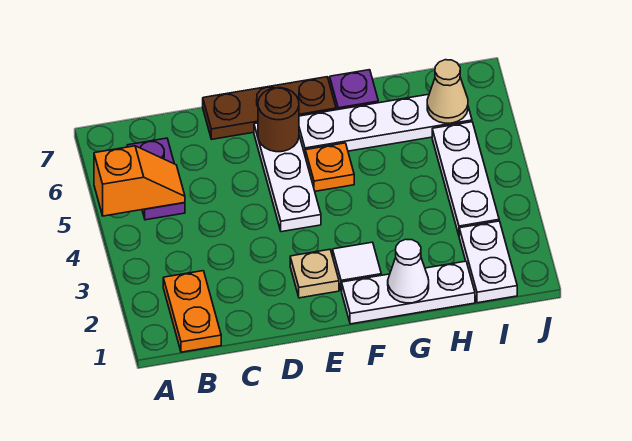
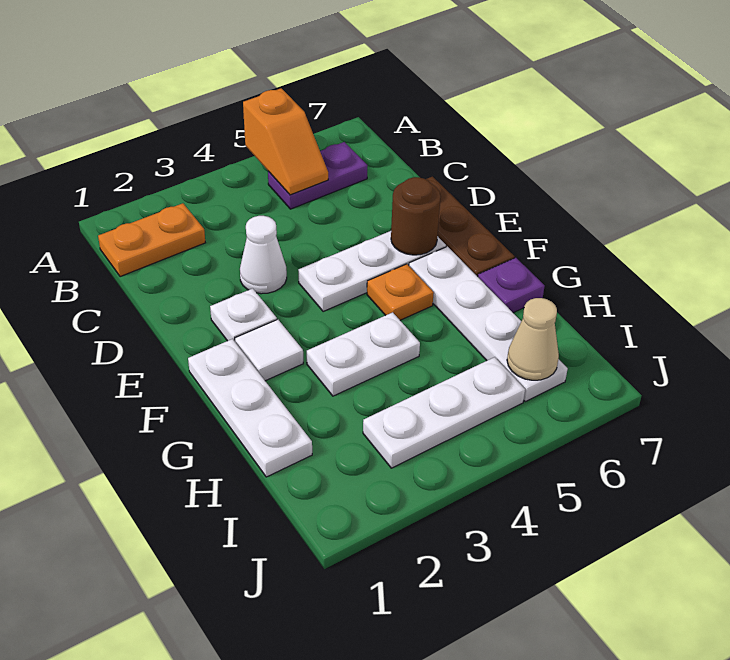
tan 1x1 plate [290,249,339,298] -> white 1x1 plate [210,288,277,341]
white 1x1 cone [388,239,429,303] -> white 1x1 cone moved to [240,216,287,294]
white 1x2 plate [459,221,517,303] -> white 1x2 plate moved to [307,312,420,396]

